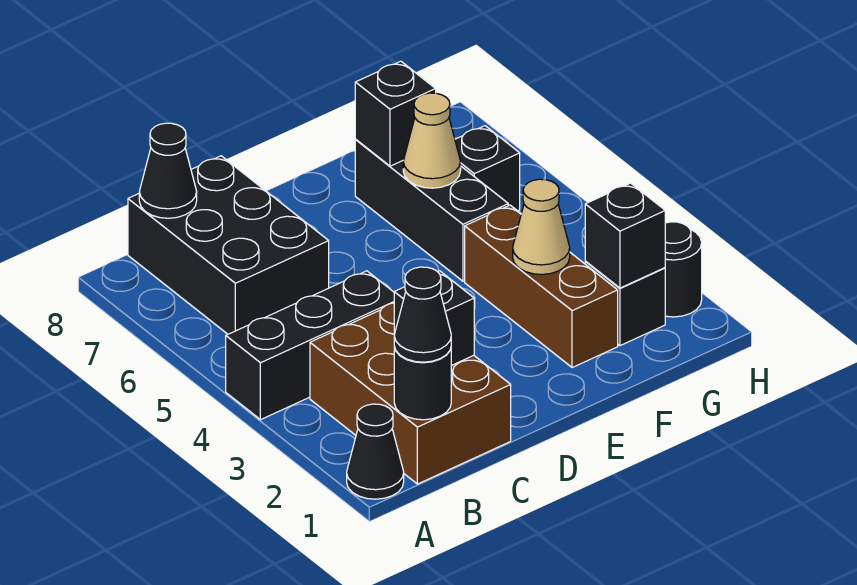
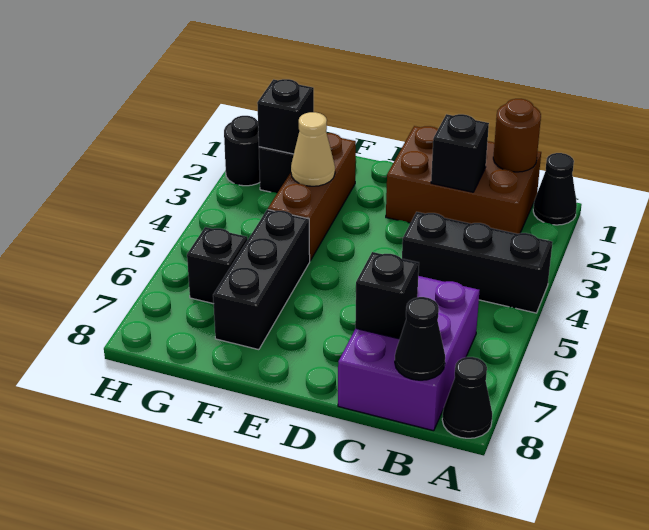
brown 2x3 brick [310,303,511,484] -> brown 2x3 brick turned to [386,126,541,234]
black 1x1 round brick [394,347,451,420] -> brown 1x1 round brick [493,99,541,172]
black 1x1 cone [394,267,451,362] -> black 1x1 cone moved to [442,357,492,438]
black 2x3 brick [128,156,329,334] -> purple 2x3 brick [338,276,479,431]
tan 1x1 cone [403,93,461,188] -> none
black 1x1 brick [355,61,436,166] -> black 1x1 brick moved to [355,252,419,339]

